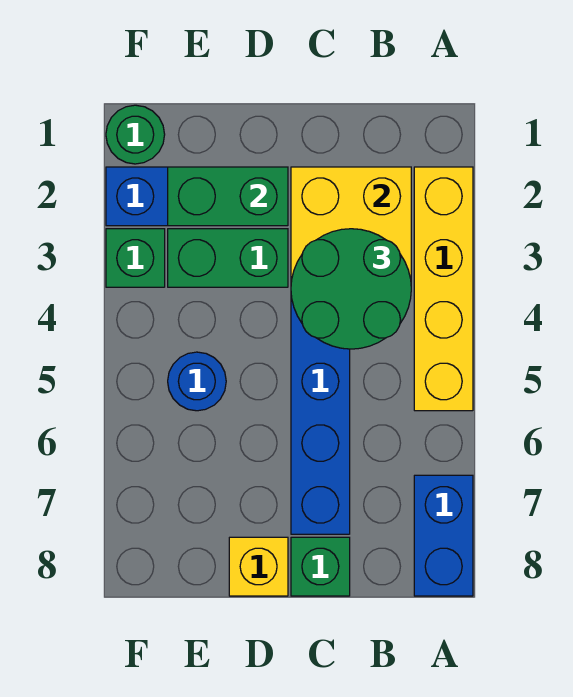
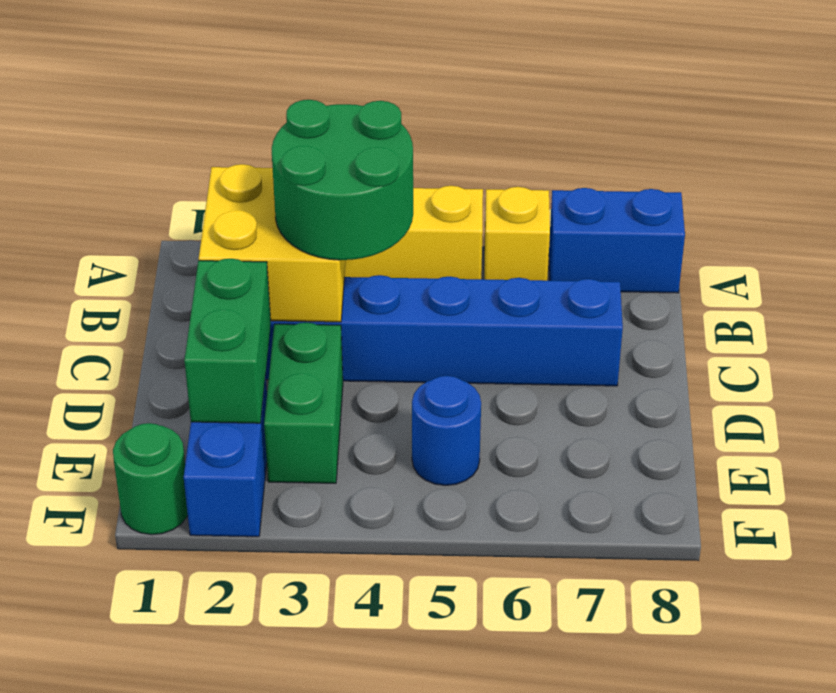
green 1x1 brick [291,537,350,596] -> none
yellow 1x1 brick [229,537,288,596] -> yellow 1x1 brick moved to [484,187,550,281]
green 1x1 brick [106,229,165,287] -> none

